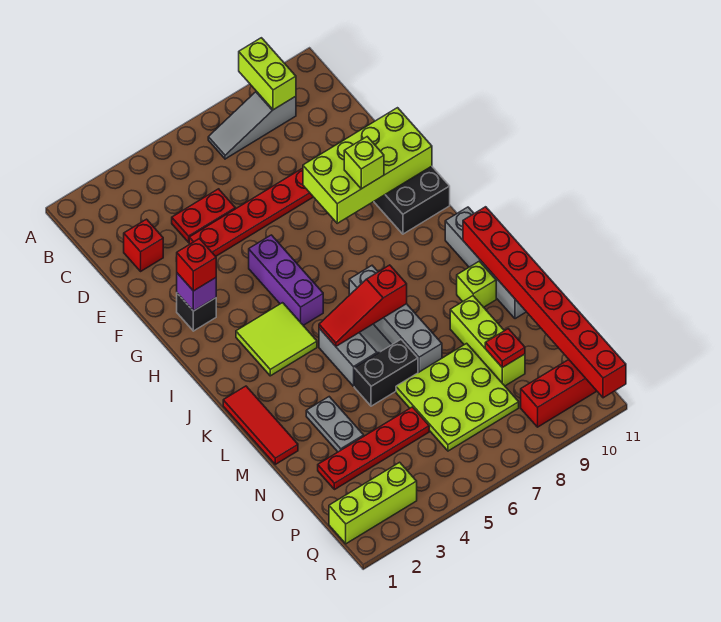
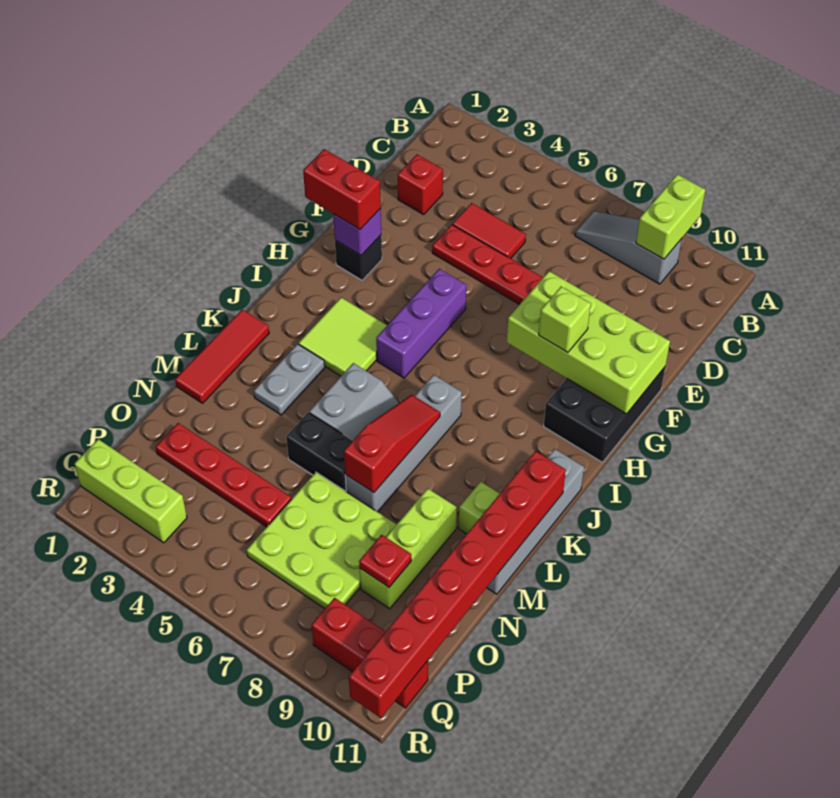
red 1x2 plate [172,189,235,242] -> red 1x2 tile [453,203,526,259]
red 1x1 brick [176,239,216,291] -> red 1x2 brick [303,149,381,229]
red 1x3 slope [319,265,407,346] -> red 1x3 slope turned to [344,395,440,493]
grey 1x2 plate [306,397,364,452] -> grey 1x2 plate moved to [254,344,325,415]

